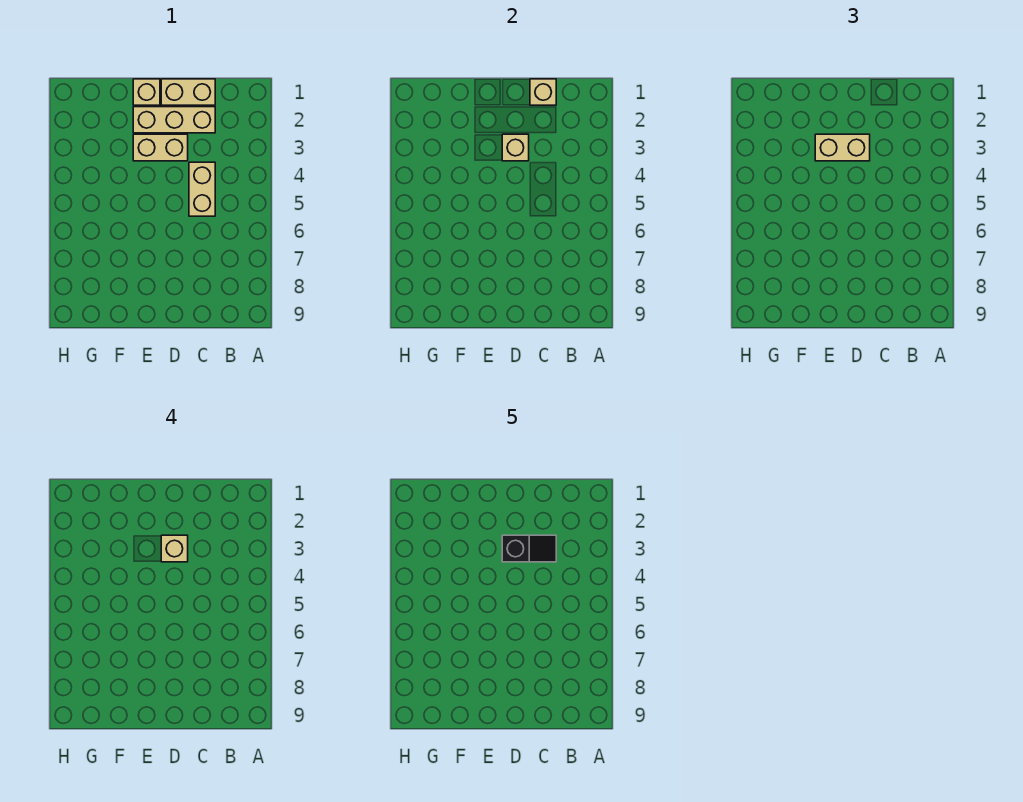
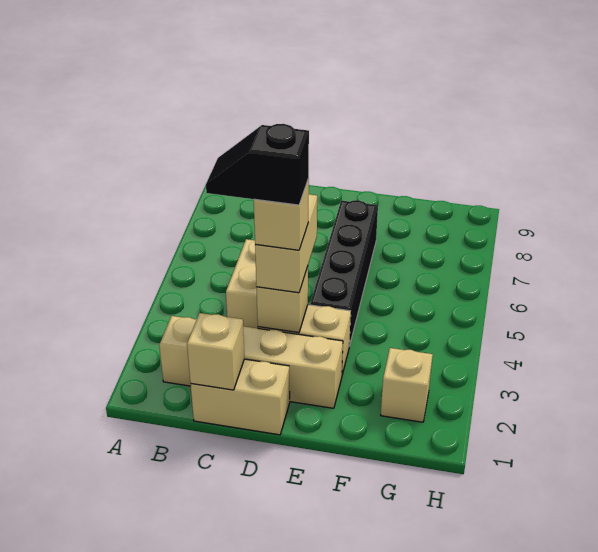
tan 1x3 brick [133,107,215,133] -> tan 1x4 brick [159,316,343,408]
tan 1x2 brick [815,134,870,161] -> tan 1x2 brick turned to [255,194,317,293]
tan 1x1 brick [133,79,160,105] -> tan 1x1 brick moved to [381,348,433,422]
none -> black 1x4 brick [310,200,378,346]

